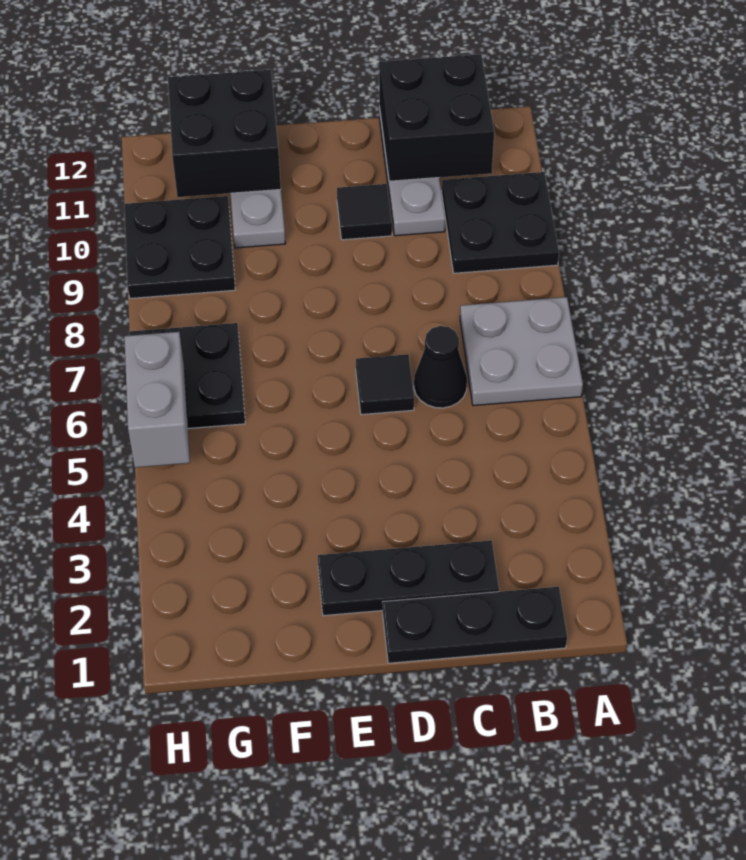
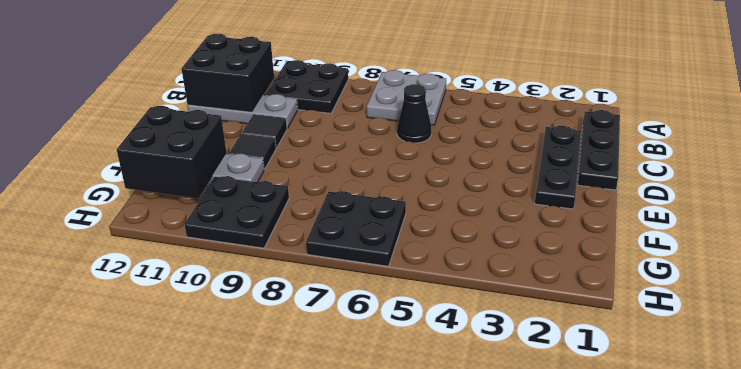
black 1x1 tile [356,354,414,415] -> black 1x1 tile moved to [229,133,276,169]
grey 1x2 brick [124,332,190,468] -> none

